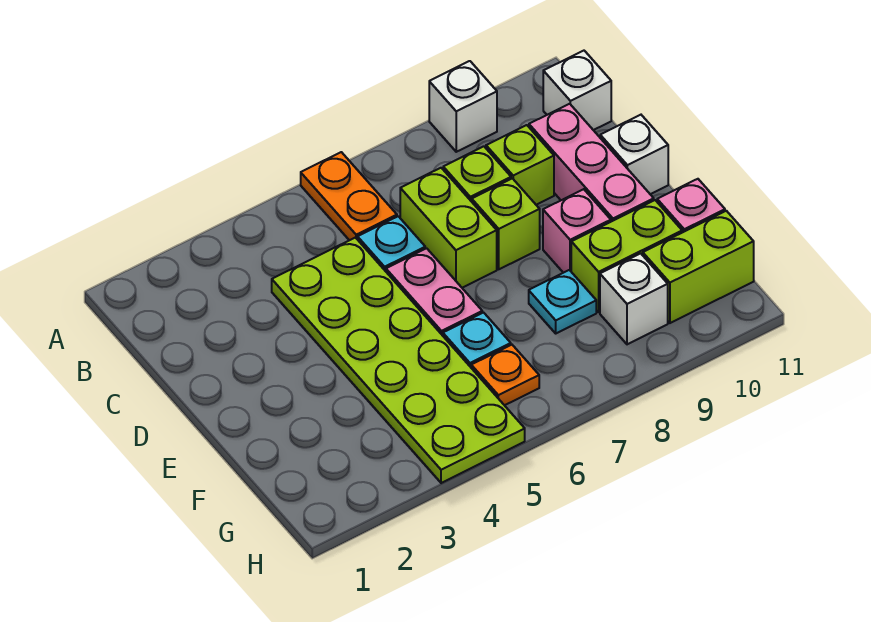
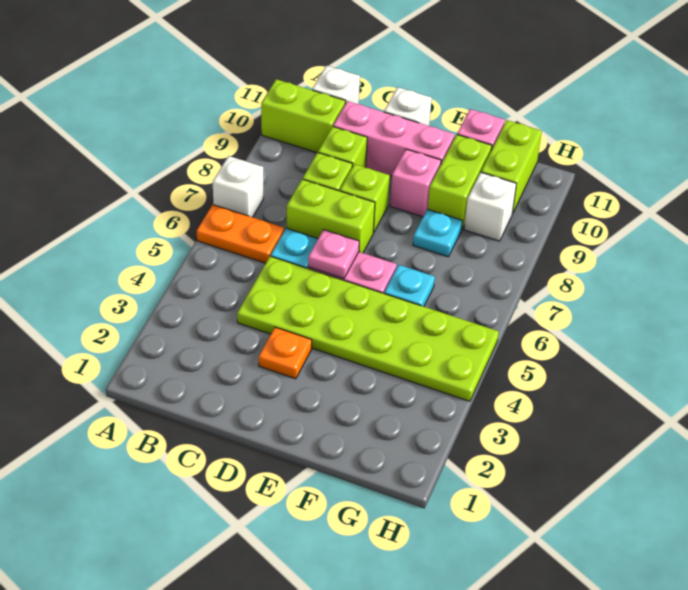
white 1x1 brick [429,61,497,152] -> white 1x1 brick moved to [213,156,263,217]
none -> lime 1x2 brick [261,79,346,153]
none -> pink 1x1 plate [308,230,359,278]
orange 1x1 plate [471,345,539,405] -> orange 1x1 plate moved to [259,327,312,379]

